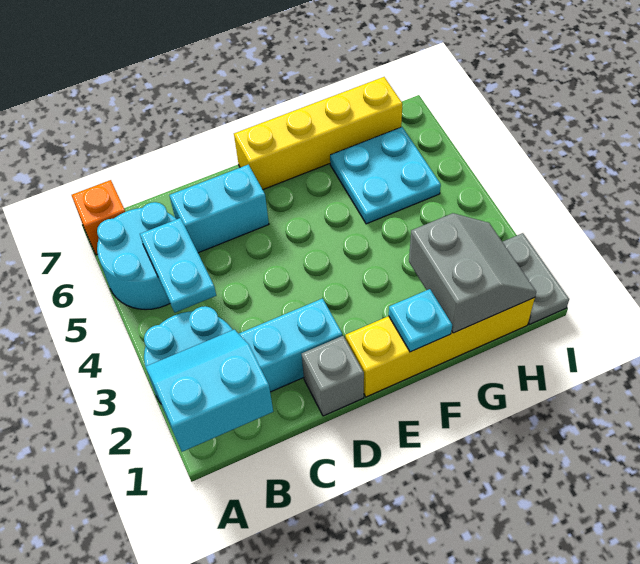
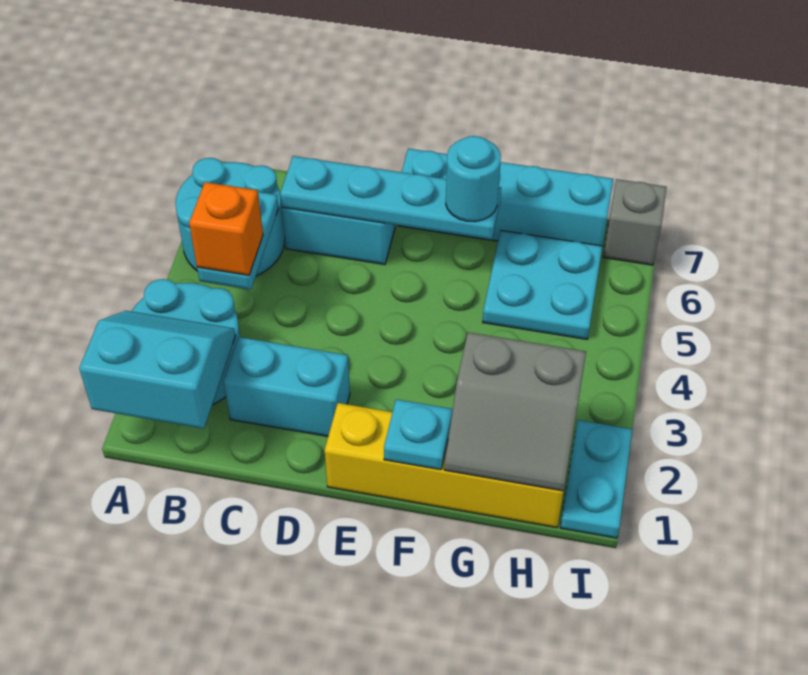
orange 1x1 brick [72,180,125,255] -> orange 1x1 brick moved to [189,182,263,275]
none -> cyan 1x4 plate [280,156,501,240]
grey 1x1 brick [302,336,364,416] -> grey 1x1 brick moved to [603,179,667,265]
yellow 1x4 brick [234,77,402,190] -> cyan 1x4 brick [398,148,613,246]
none -> cyan 1x1 round brick [446,136,501,222]
grey 2x2 slope [409,213,536,333] -> grey 2x2 slope turned to [444,332,586,491]
grey 1x2 plate [503,233,569,324] -> cyan 1x2 plate [560,420,632,538]

